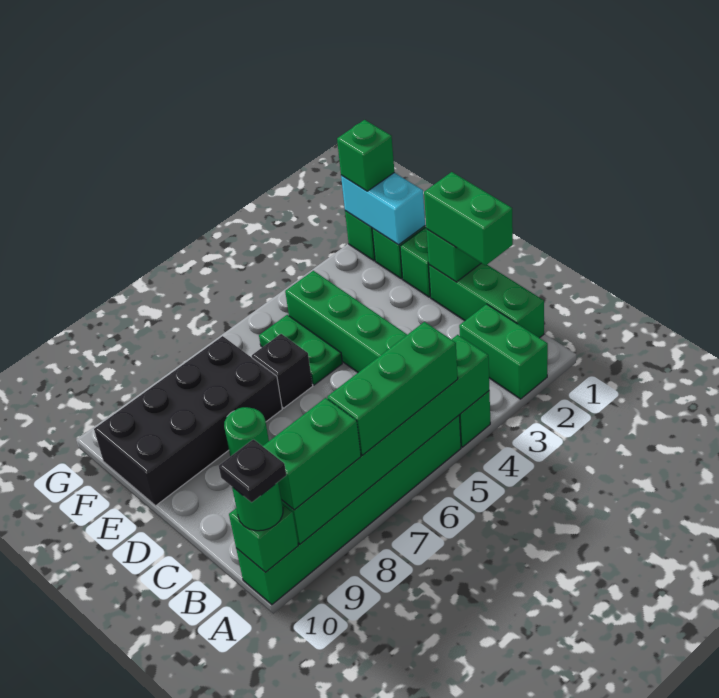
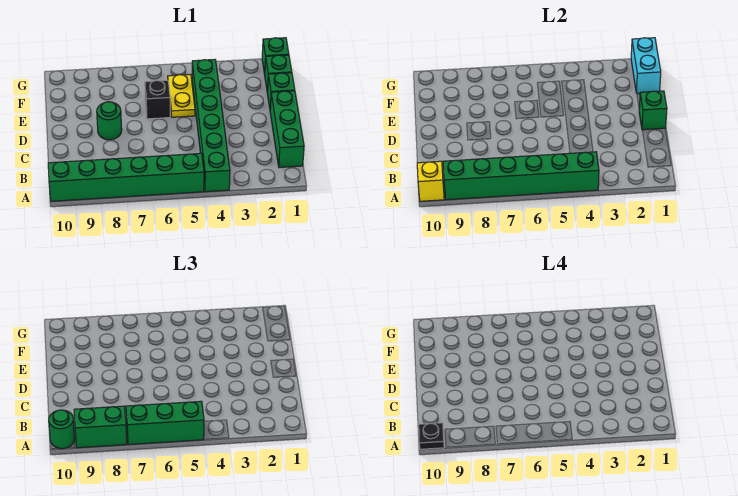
green 1x2 brick [459,304,548,399] -> none
green 1x1 brick [229,504,298,572] -> yellow 1x1 brick [417,161,445,201]
green 1x2 brick [424,172,513,266] -> none
green 1x2 plate [259,315,342,385] -> yellow 1x2 plate [168,74,195,117]
black 2x4 brick [94,336,282,506] -> none
green 1x1 brick [337,120,394,191] -> none

